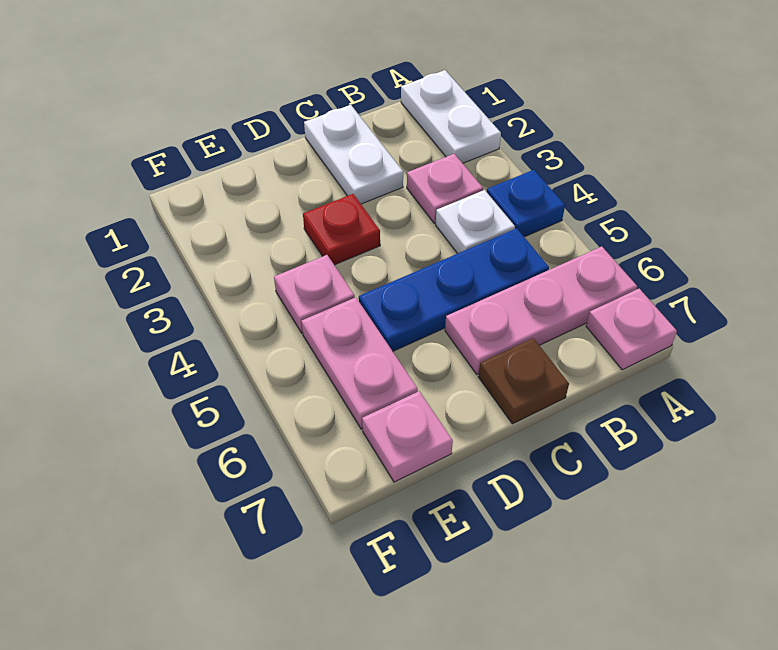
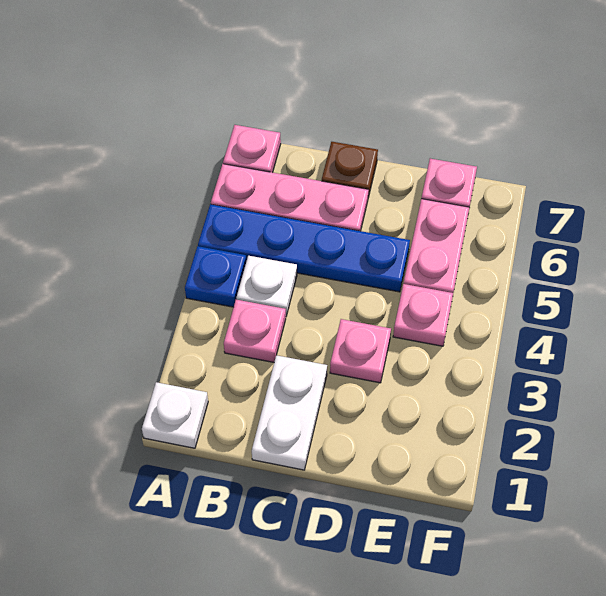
white 1x2 plate [401,70,501,163] -> white 1x1 plate [142,382,208,448]
blue 1x3 plate [359,228,549,351] -> blue 1x4 plate [198,204,410,292]
red 1x1 plate [303,194,380,265] -> pink 1x1 plate [330,319,391,383]

